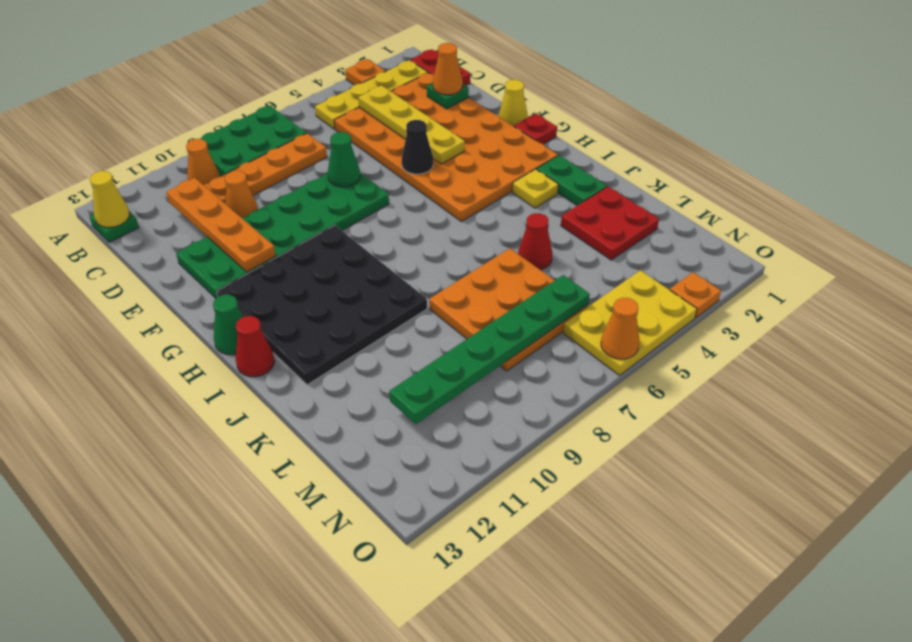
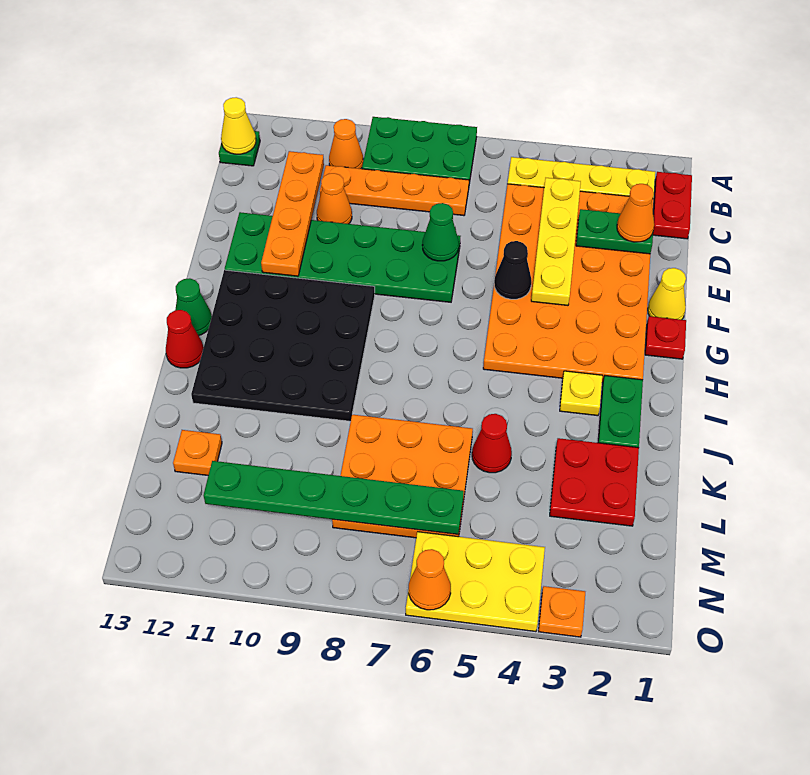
orange 1x1 plate [345,59,386,85] -> orange 1x1 plate moved to [173,430,222,475]
green 1x1 plate [427,83,469,109] -> green 1x2 plate [576,209,653,254]

